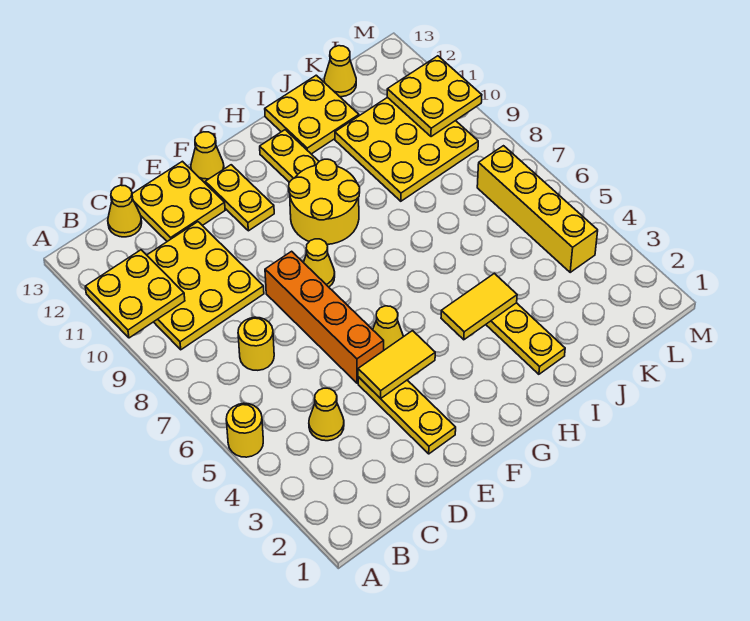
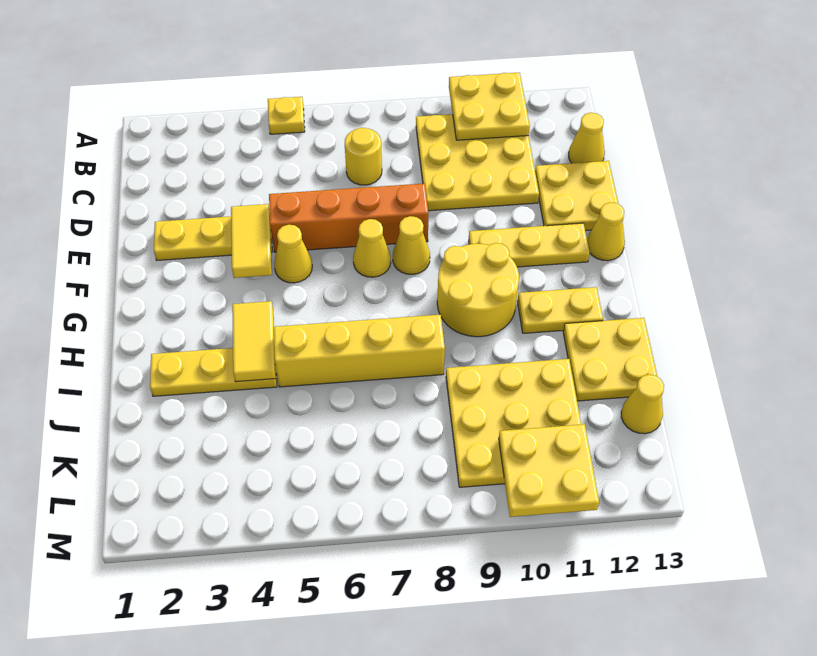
yellow 1x1 round brick [226,403,263,457] -> yellow 1x1 plate [268,97,305,134]
yellow 1x1 cone [309,388,344,441] -> yellow 1x1 cone moved to [353,219,391,277]
yellow 1x2 plate [205,165,274,231] -> yellow 1x3 plate [469,223,590,267]
yellow 1x4 brick [477,146,598,272] -> yellow 1x4 brick moved to [274,315,445,387]

